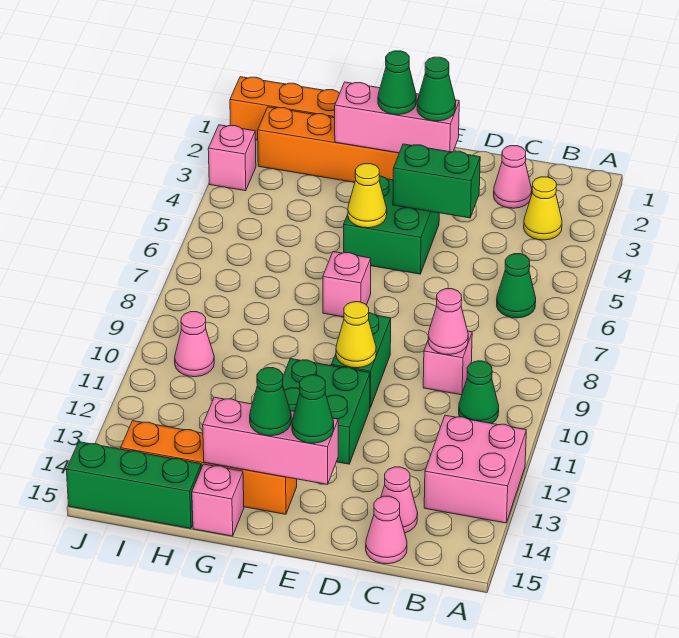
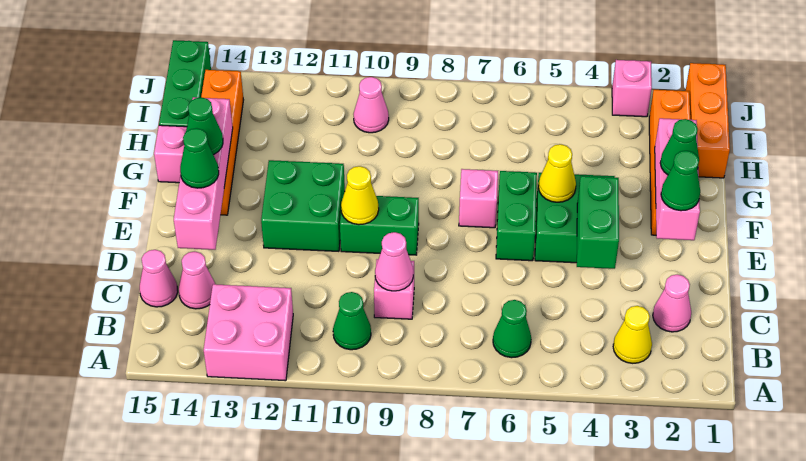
none -> green 1x2 brick [496,171,537,261]
pink 1x3 brick [203,397,338,484] -> pink 1x4 brick [174,97,233,250]

